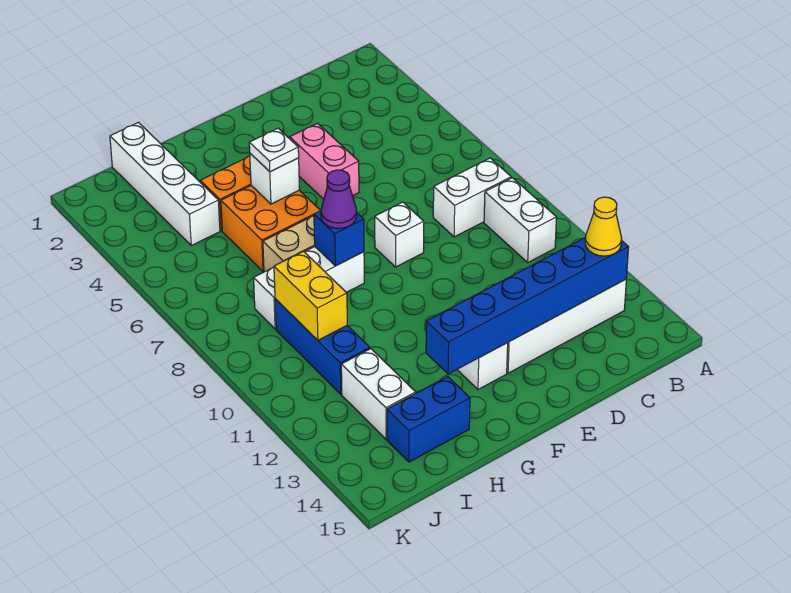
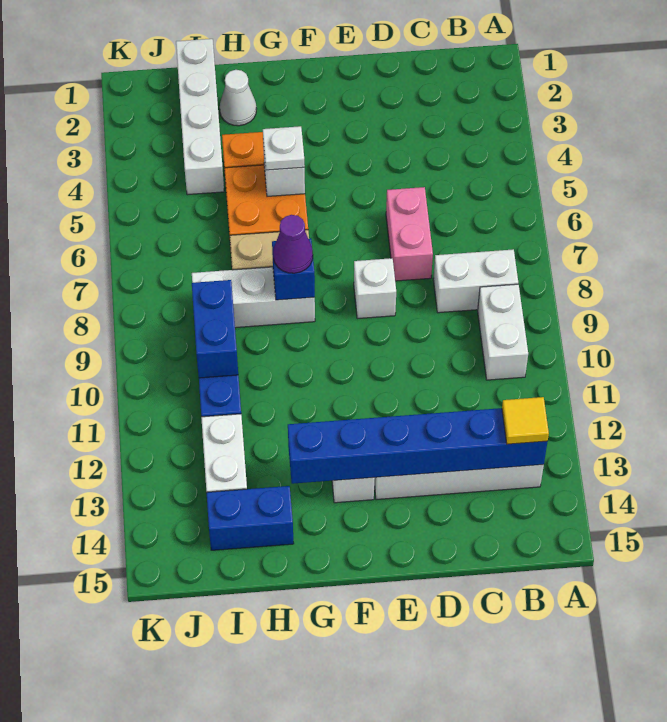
yellow 1x1 cone [585,197,622,256] -> yellow 1x1 tile [502,397,549,444]
pink 1x2 brick [290,123,359,199] -> pink 1x2 brick moved to [386,187,433,281]
none -> white 1x1 cone [220,70,256,126]
yellow 1x2 brick [274,251,347,340] -> blue 1x2 brick [192,280,238,378]

